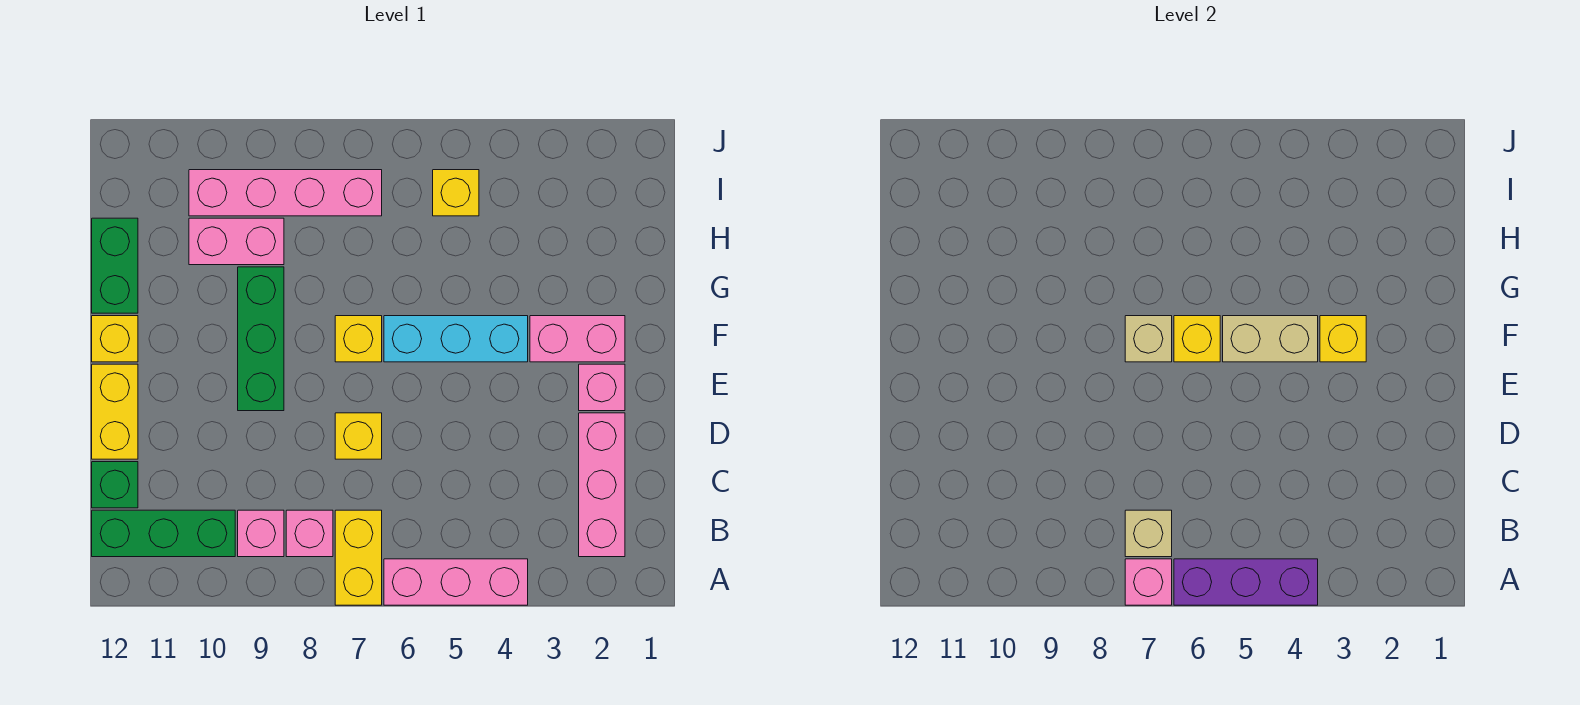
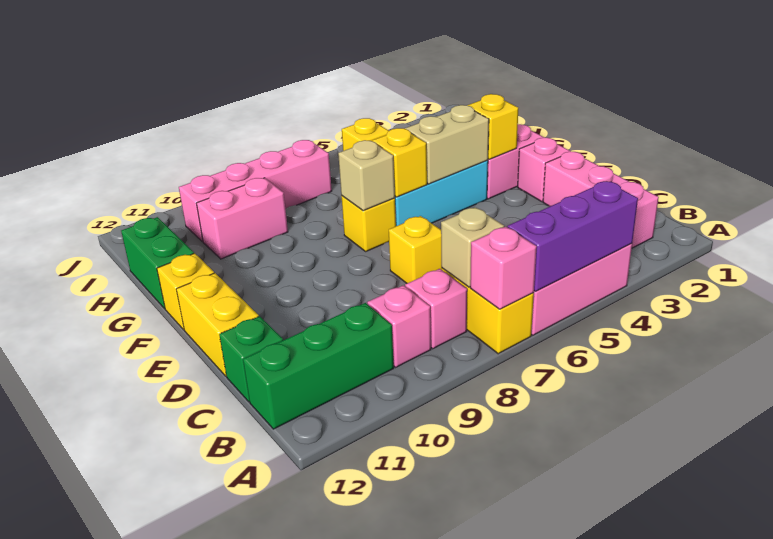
green 1x3 brick [238,267,284,411] -> none

